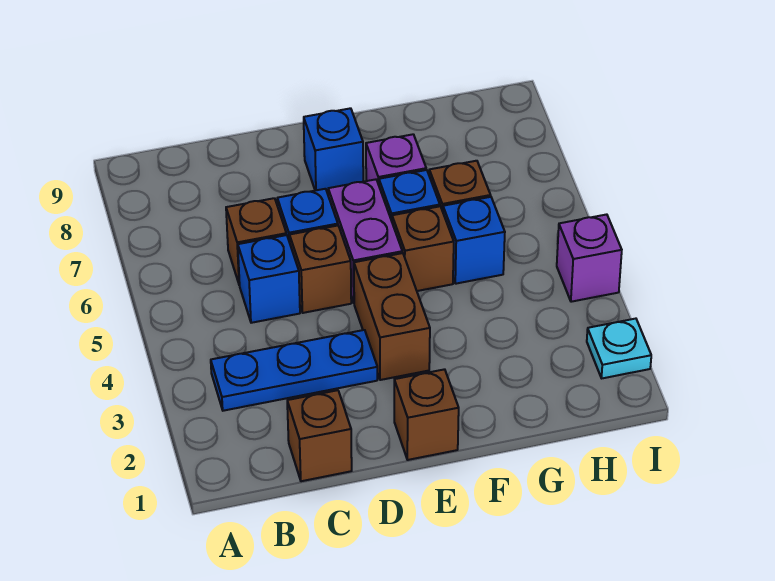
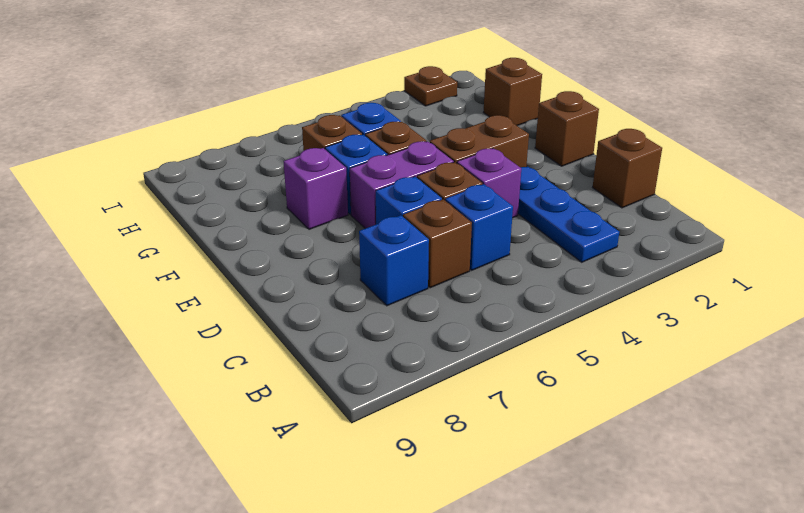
blue 1x1 brick [304,108,363,191] -> blue 1x1 brick moved to [359,215,429,306]
none -> brown 1x1 brick [483,58,542,126]
cyan 1x1 plate [587,319,651,378] -> brown 1x1 plate [404,66,457,106]
purple 1x1 brick [557,214,622,302] -> purple 1x1 brick moved to [457,148,521,218]

